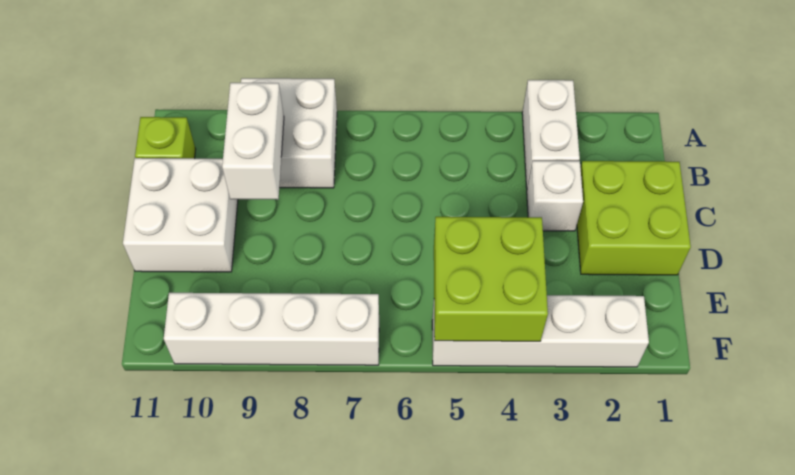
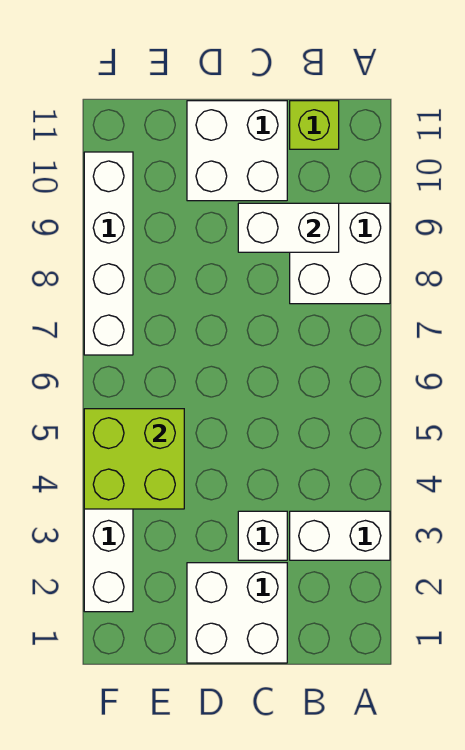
lime 2x2 brick [577,161,691,275] -> white 2x2 brick [187,563,287,663]

